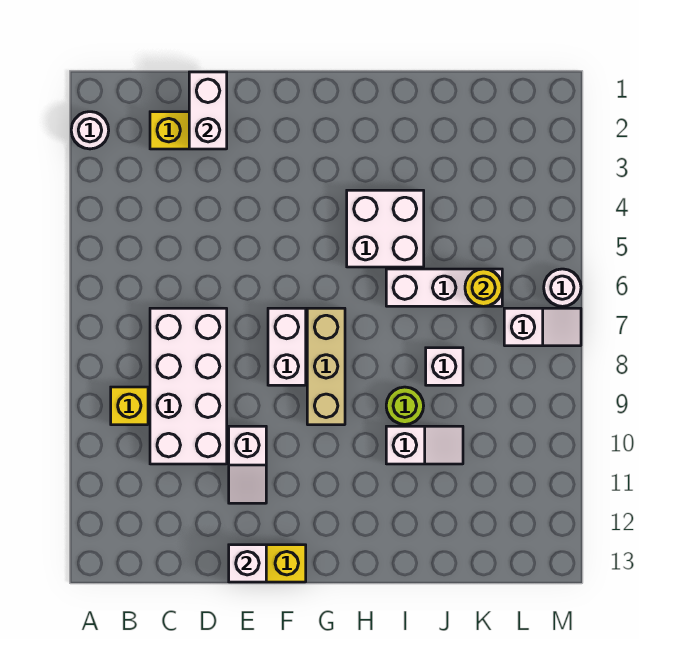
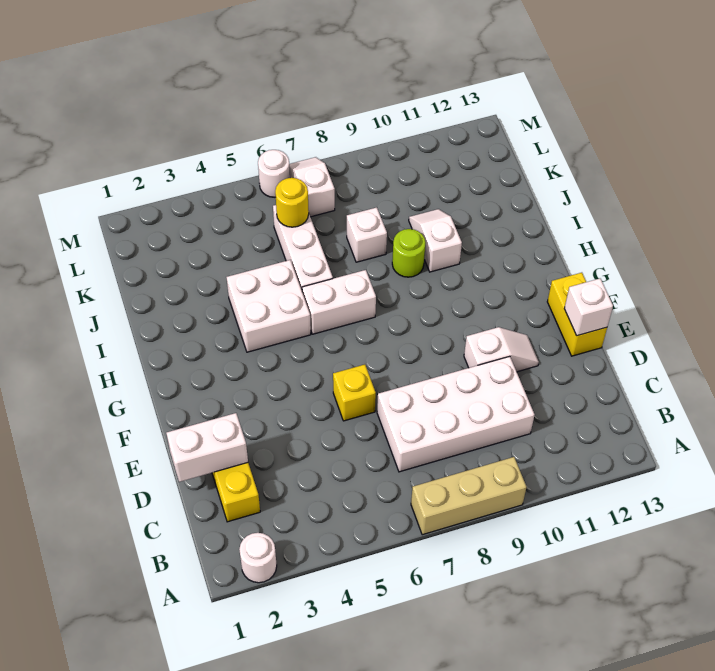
yellow 1x1 brick [111,387,148,425] -> yellow 1x1 brick moved to [333,365,376,421]
white 1x2 brick [268,308,306,385] -> white 1x2 brick moved to [302,270,376,334]
tan 1x3 brick [307,308,345,425] -> tan 1x3 brick moved to [411,457,527,535]

